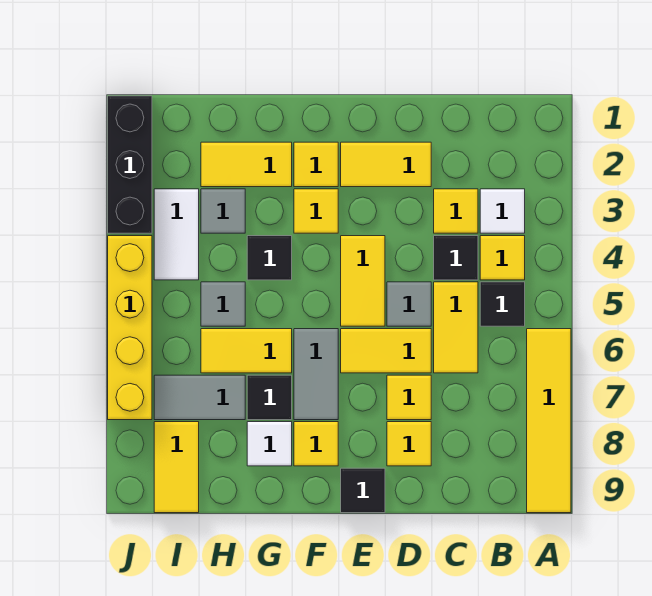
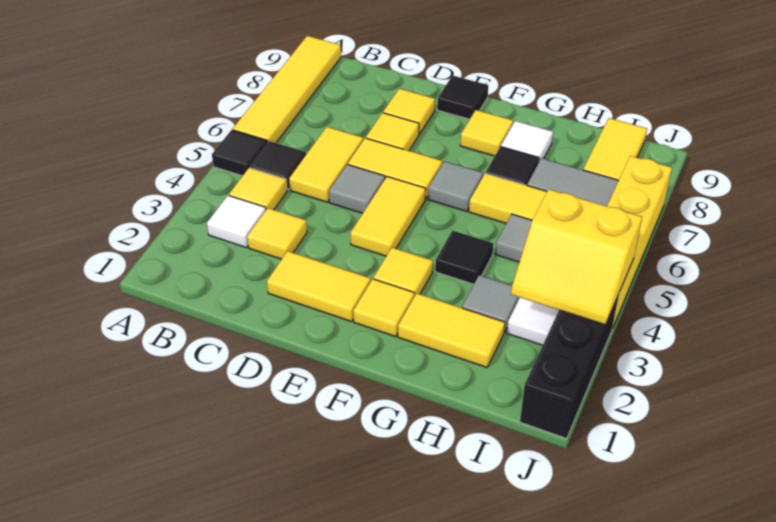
black 1x1 tile [434,236,478,280] -> black 1x1 tile moved to [212,130,268,176]
grey 1x2 tile [294,329,338,420] -> grey 1x1 tile [428,161,483,211]
none -> yellow 2x2 slope [511,189,642,325]

